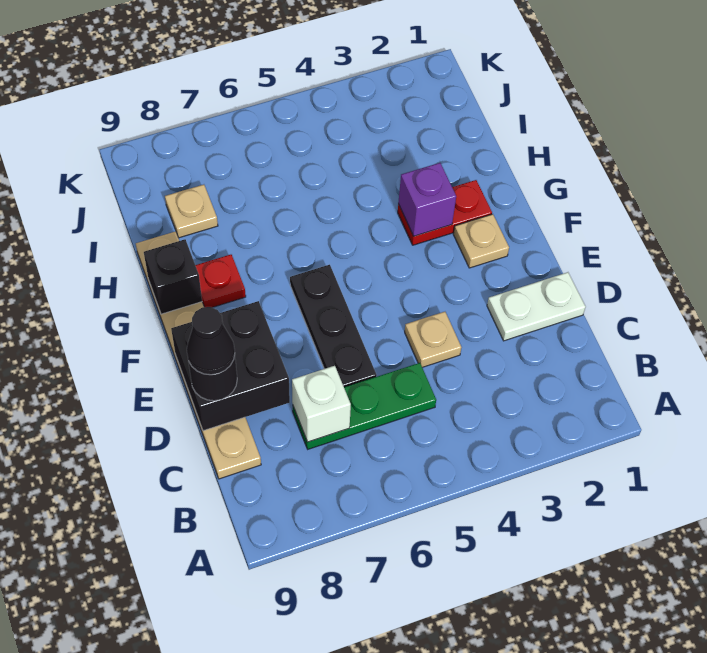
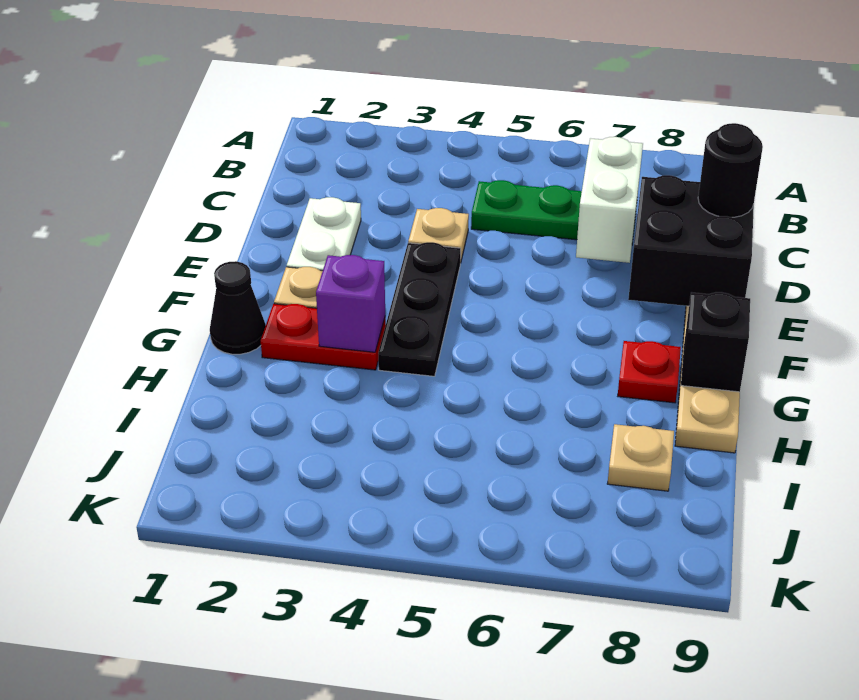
white 1x1 brick [292,366,351,442] -> white 1x2 brick [576,137,643,263]
white 1x2 plate [487,272,586,341] -> white 1x2 plate turned to [287,197,361,271]
black 1x3 plate [290,265,377,387] -> black 1x3 plate moved to [378,242,461,376]
black 1x1 cone [187,307,235,375] -> black 1x1 cone moved to [210,261,266,354]

